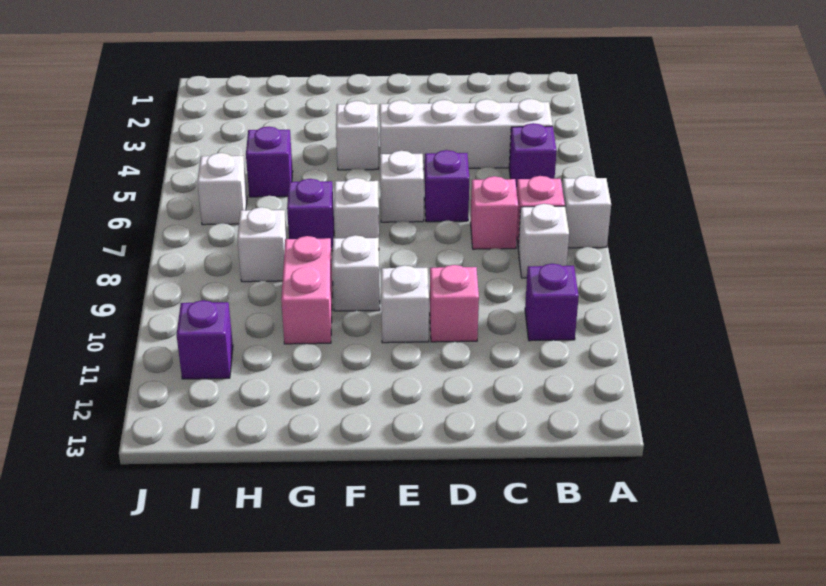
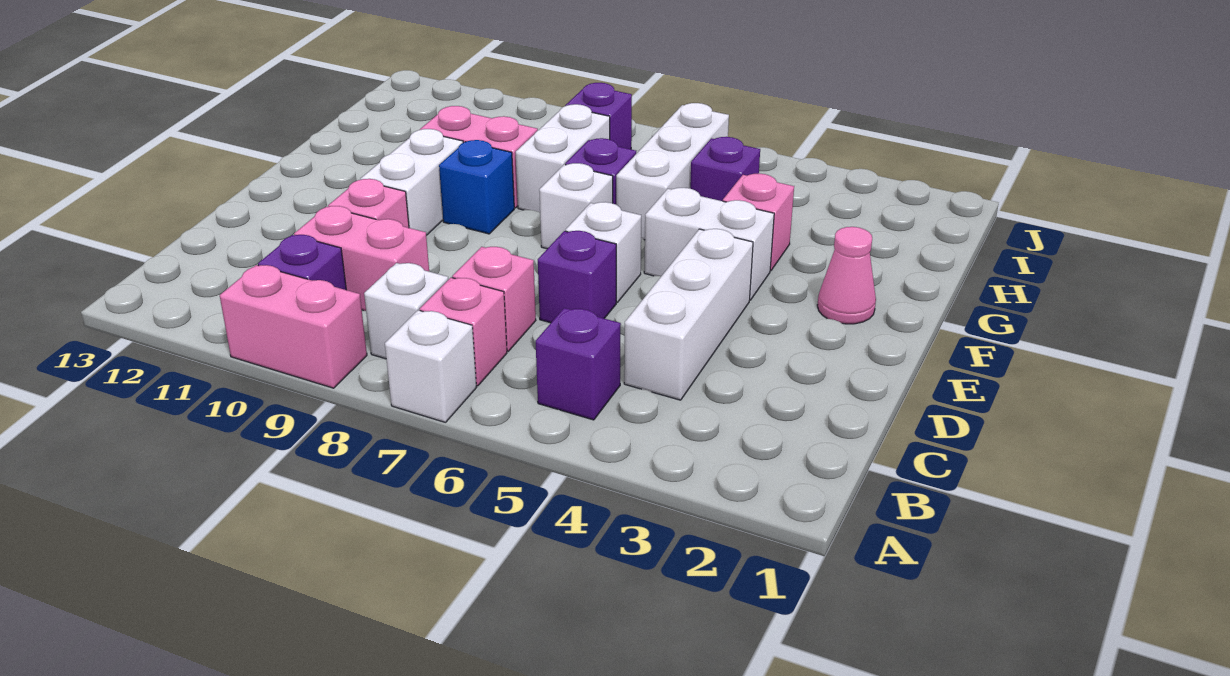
none -> pink 1x2 brick [220,265,367,388]
white 1x4 brick [380,99,553,169] -> white 1x3 brick [624,229,753,400]
none -> pink 1x2 brick [294,206,429,311]
white 1x1 brick [381,265,429,343] -> white 1x2 brick [360,129,463,235]
none -> pink 1x1 cone [817,227,876,324]
white 1x1 brick [336,101,379,170] -> white 1x2 brick [644,188,774,300]
white 1x1 brick [332,235,380,311] -> blue 1x1 brick [439,140,514,234]
none -> pink 1x1 brick [723,173,794,271]
white 1x1 brick [237,207,287,282] -> white 1x2 brick [516,104,610,212]
white 1x1 brick [197,153,247,225] -> white 1x3 brick [616,103,729,240]
purple 1x1 brick [176,300,233,379] -> purple 1x1 brick moved to [565,83,632,149]

